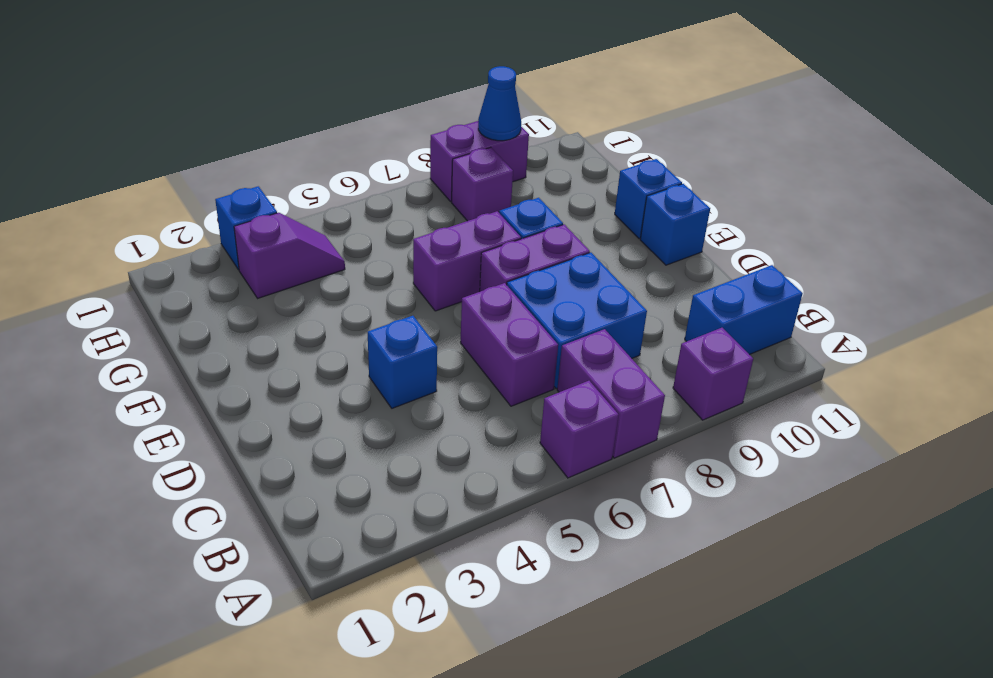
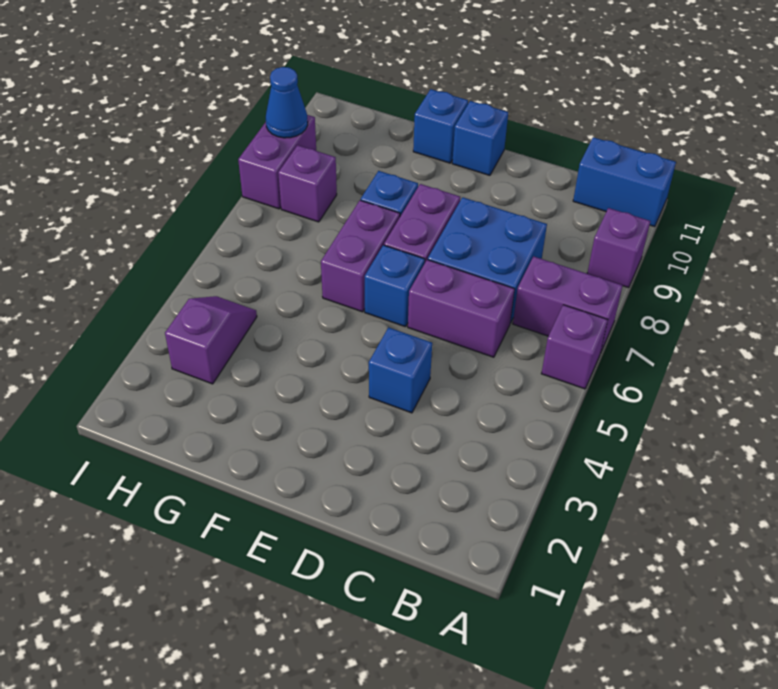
blue 1x2 brick [685,265,803,355] -> blue 1x2 brick turned to [573,137,676,227]
blue 1x1 brick [215,186,277,270] -> blue 1x1 brick moved to [365,245,425,327]

